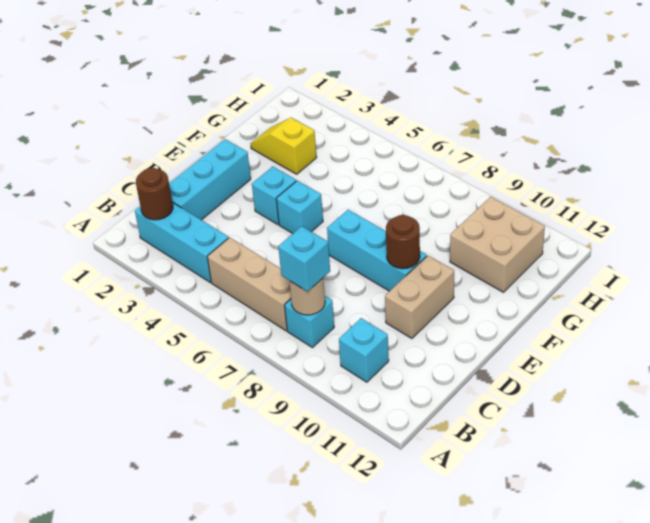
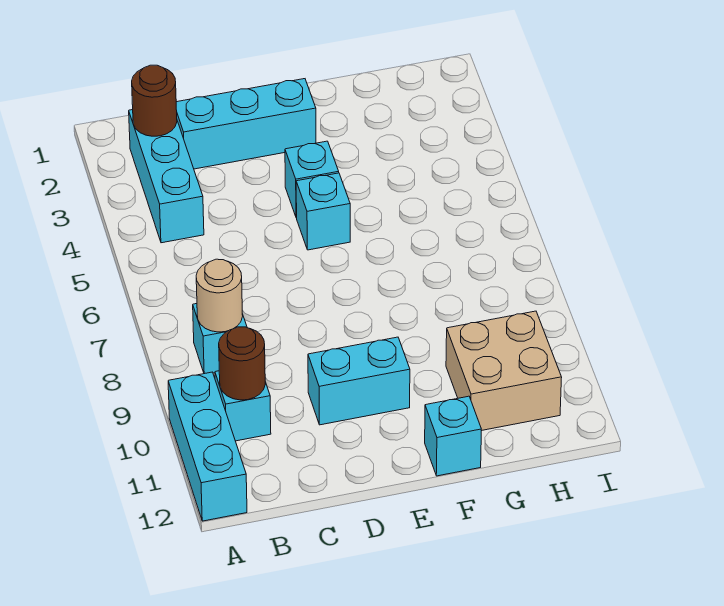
tan 1x3 brick [207,237,291,331] -> none
cyan 1x1 brick [278,226,330,292] -> cyan 1x1 brick moved to [425,396,481,476]
tan 1x2 brick [385,256,454,339] -> cyan 1x2 brick [308,337,410,425]
cyan 1x3 brick [327,210,427,291] -> cyan 1x3 brick moved to [168,372,247,521]
brown 1x1 round brick [386,215,420,269] -> brown 1x1 round brick moved to [219,327,265,400]
yellow 1x2 slope [251,118,317,174] -> none

